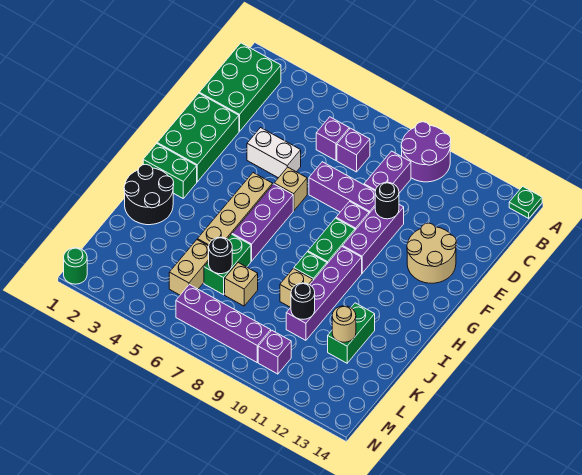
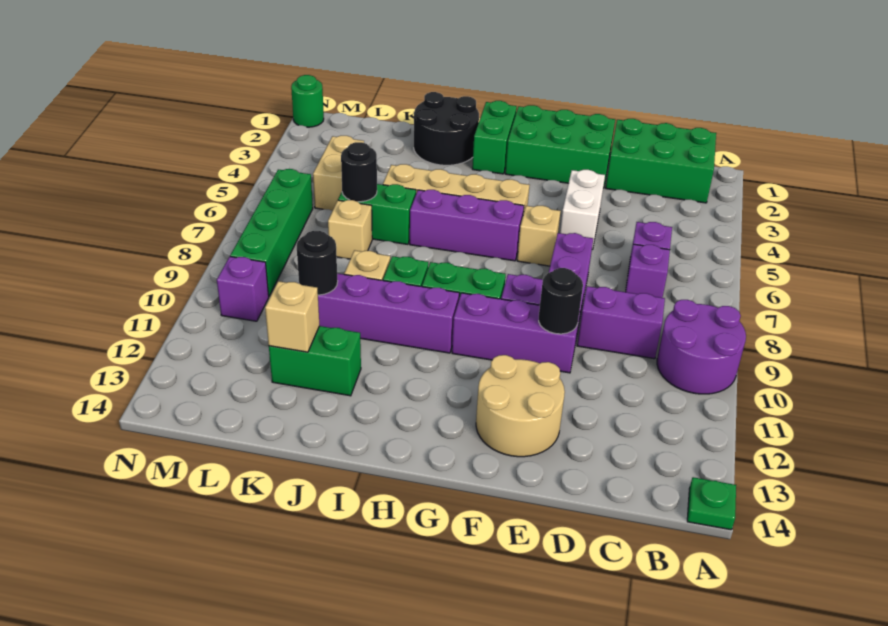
tan 1x2 brick [169,240,209,295] -> tan 1x2 brick turned to [313,136,364,211]
tan 1x1 round brick [332,306,356,342] -> tan 1x1 brick [265,281,319,352]
purple 1x4 brick [176,285,271,362] -> green 1x4 brick [230,169,313,296]

